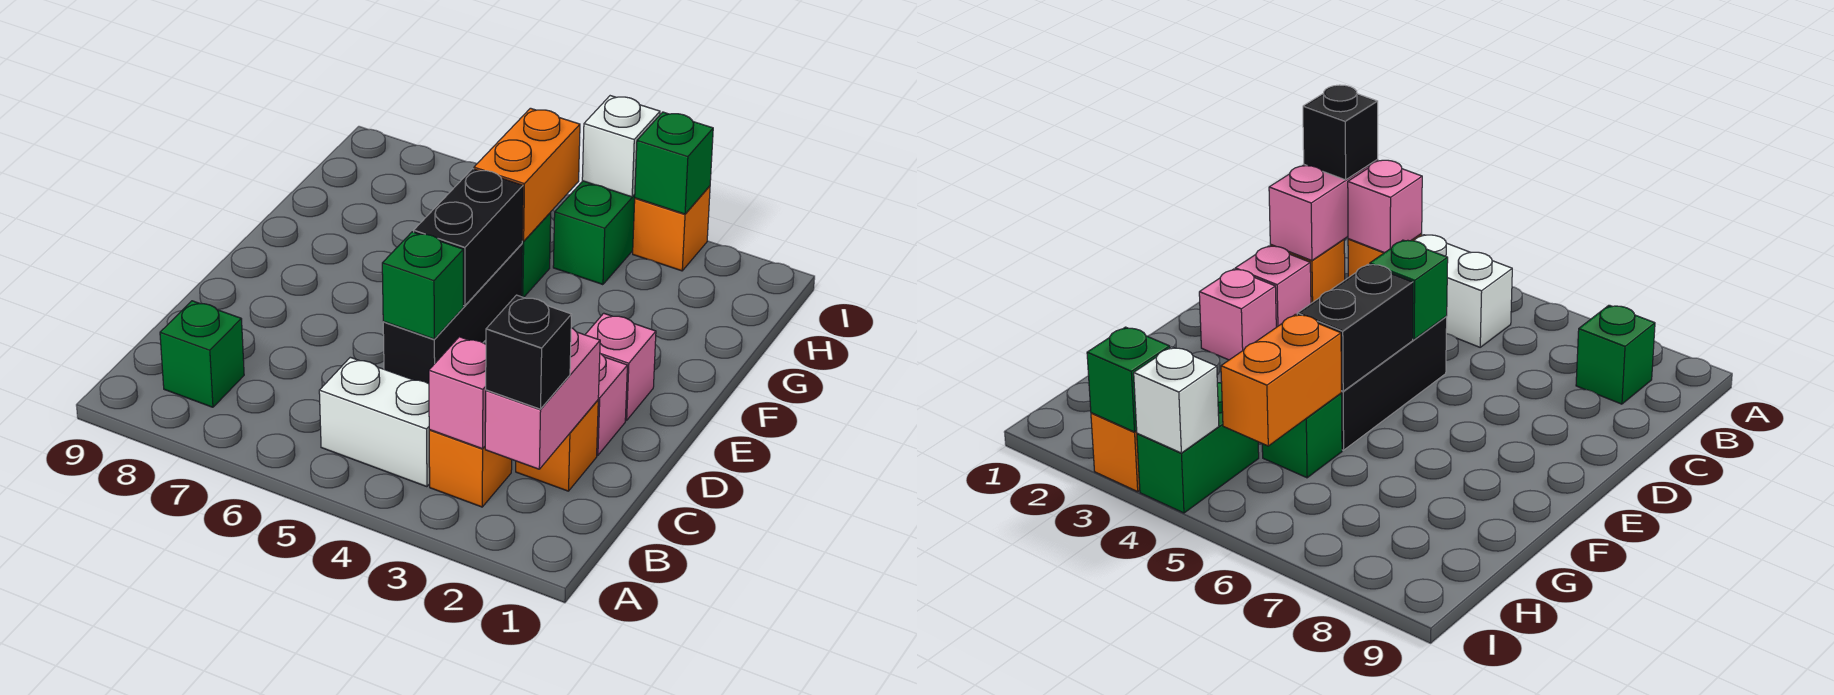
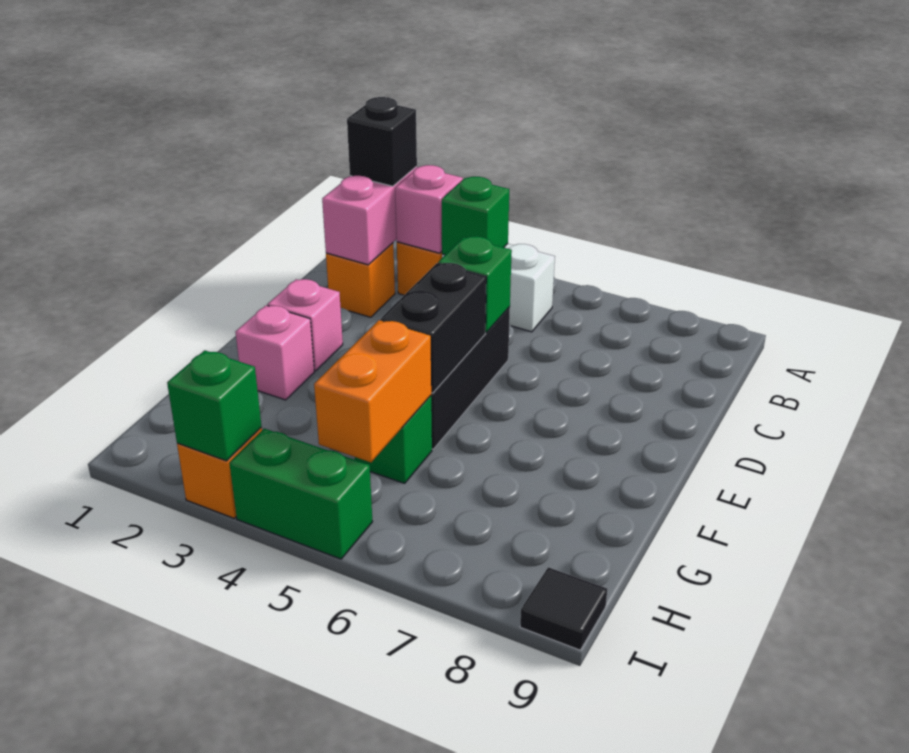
green 1x1 brick [160,301,244,407] -> green 1x1 brick moved to [442,177,509,255]
pink 1x1 brick [597,354,627,455] -> pink 1x1 brick moved to [236,305,314,400]
green 1x2 brick [553,181,635,285] -> green 1x2 brick turned to [229,429,372,559]
white 1x1 brick [582,96,660,197] -> none
none -> black 1x1 tile [520,567,607,650]

